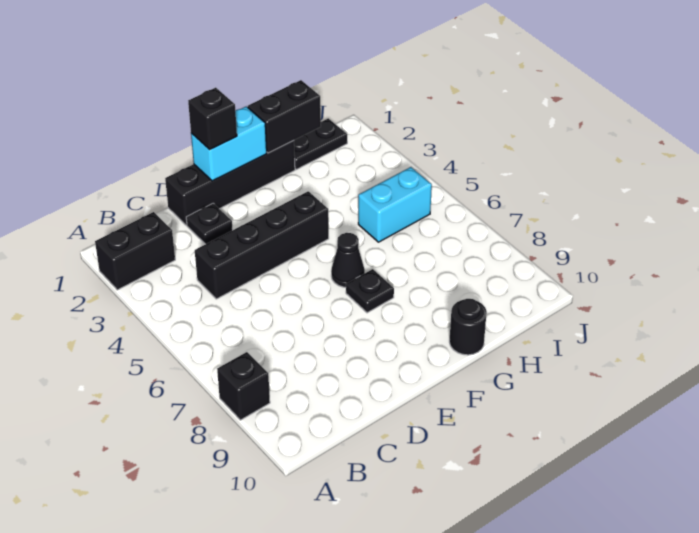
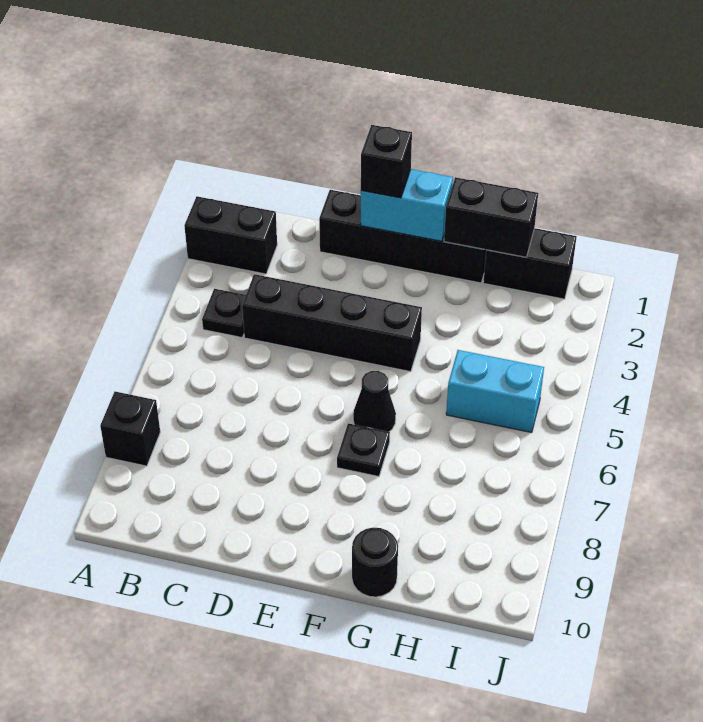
black 1x1 plate [186,203,233,244] -> black 1x1 plate moved to [202,289,246,337]
black 1x2 plate [294,118,347,169] -> black 1x2 brick [483,228,577,299]

